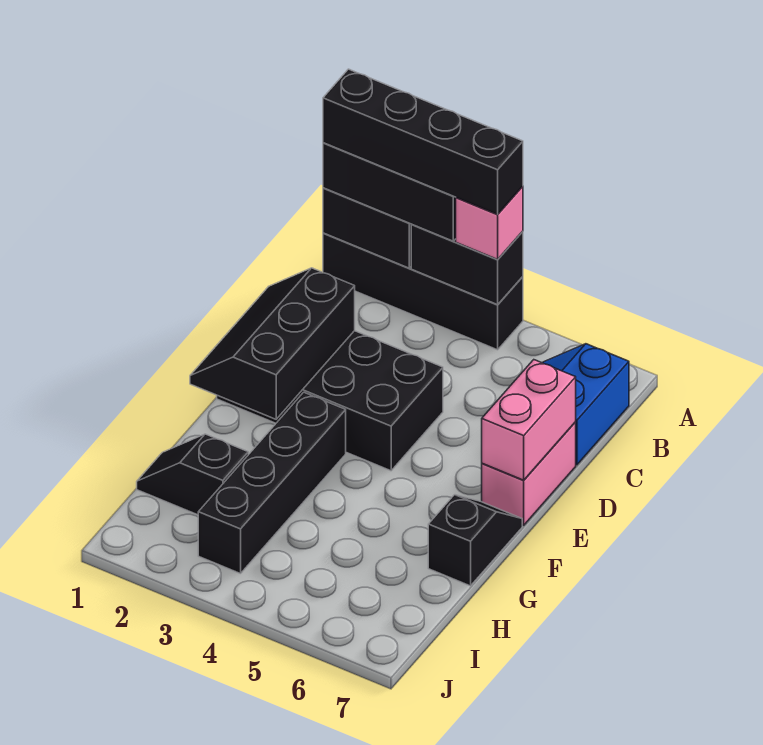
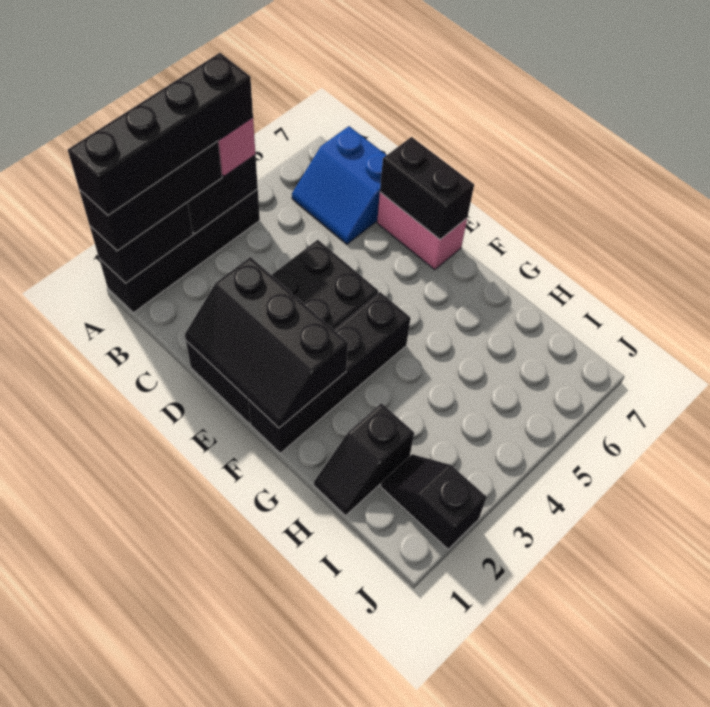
pink 1x2 brick [482,360,576,480] -> black 1x2 brick [380,137,474,239]
black 1x4 brick [198,392,346,574] -> black 1x4 brick turned to [248,292,411,453]
black 1x2 slope [428,495,522,586] -> black 1x2 slope moved to [381,454,487,549]

